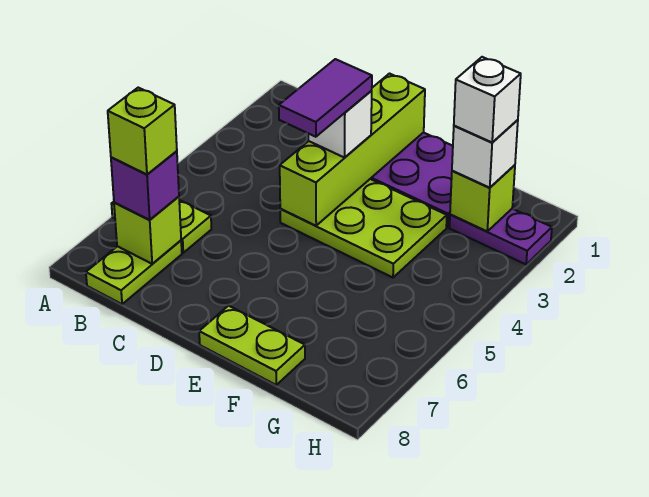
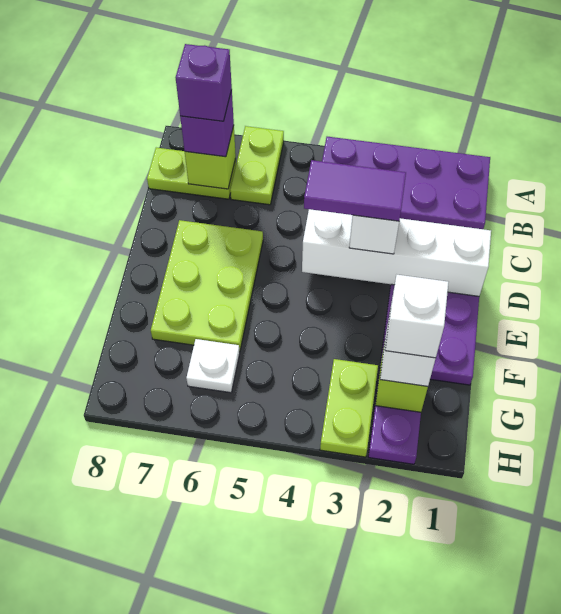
none -> purple 2x4 plate [322,137,490,229]
lime 1x1 brick [108,88,177,174] -> purple 1x1 brick [176,44,232,121]
lime 1x4 brick [280,74,425,226] -> white 1x4 brick [302,209,491,296]
lime 2x3 plate [280,179,447,278] -> lime 2x3 plate moved to [151,220,263,352]
lime 1x2 plate [199,306,305,385] -> lime 1x2 plate moved to [320,359,378,457]
none -> white 1x1 plate [186,339,240,393]

